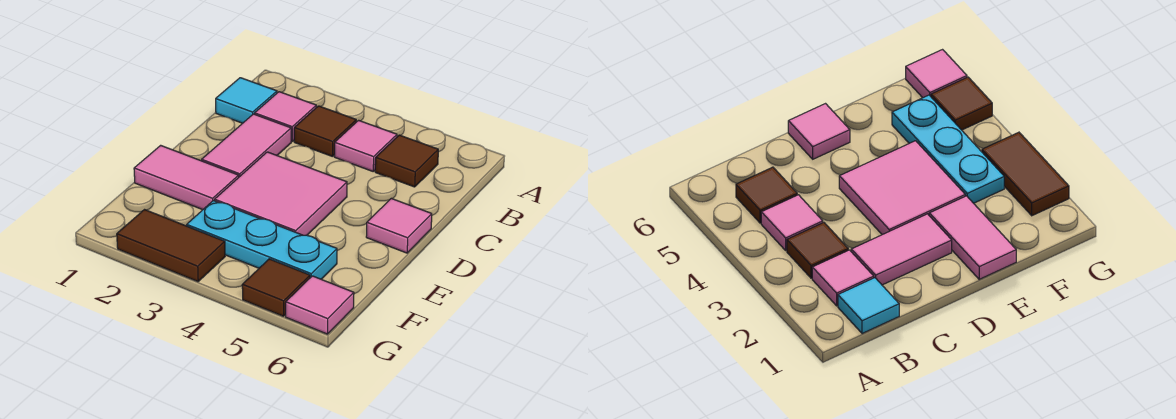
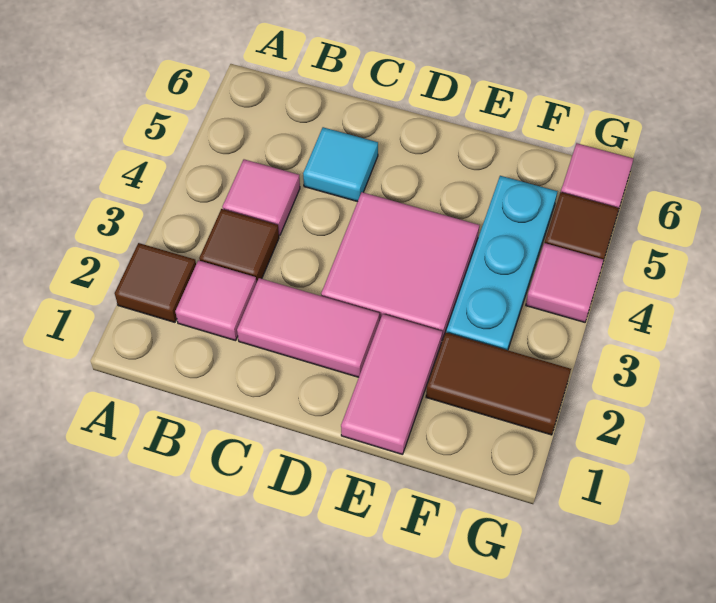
cyan 1x1 tile [216,78,277,123] -> cyan 1x1 tile moved to [303,127,378,202]
brown 1x1 tile [375,135,438,187] -> brown 1x1 tile moved to [115,243,196,322]
pink 1x1 tile [366,198,432,253] -> pink 1x1 tile moved to [526,243,604,322]
brown 1x2 tile [117,210,225,282] -> brown 1x2 tile turned to [426,332,571,435]

